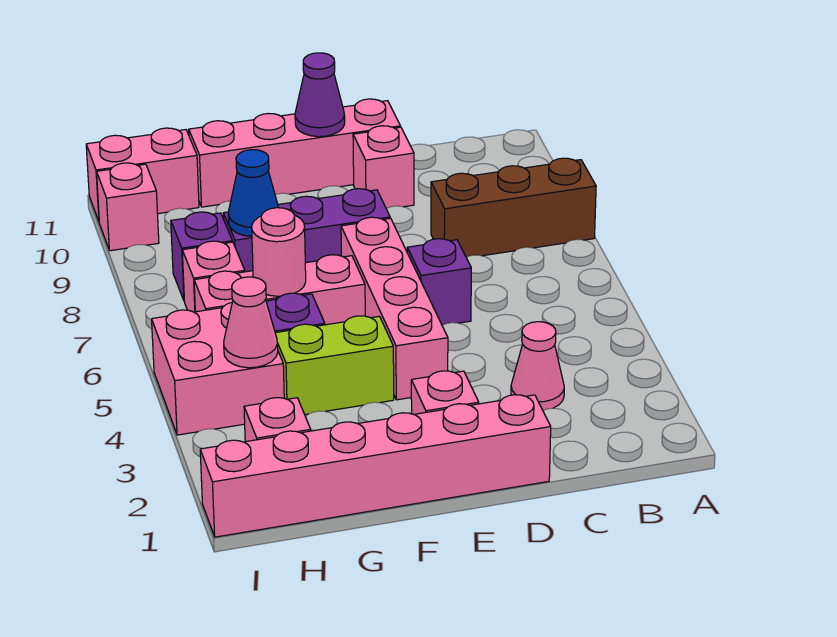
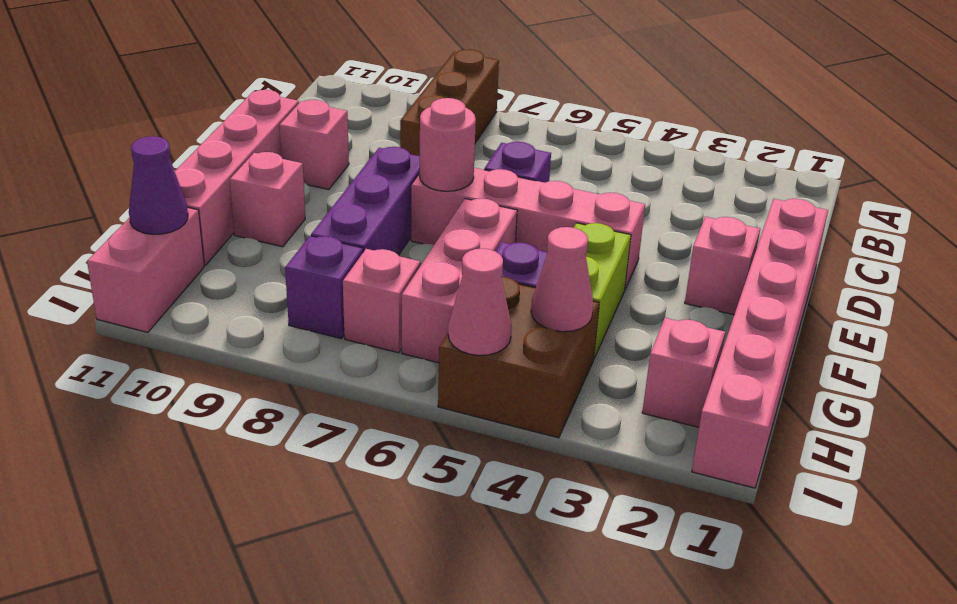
pink 1x1 cone [511,322,564,411] -> pink 1x1 cone moved to [448,248,512,355]
purple 1x1 cone [295,53,345,137] -> purple 1x1 cone moved to [129,136,188,235]
pink 1x1 round brick [252,208,306,296] -> pink 1x1 round brick moved to [420,98,476,191]
blue 1x1 cone [228,150,279,236] -> none
pink 2x2 brick [152,302,284,435] -> brown 2x2 brick [438,277,599,438]
pink 1x1 brick [97,163,159,251] -> pink 1x1 brick moved to [230,152,305,247]

